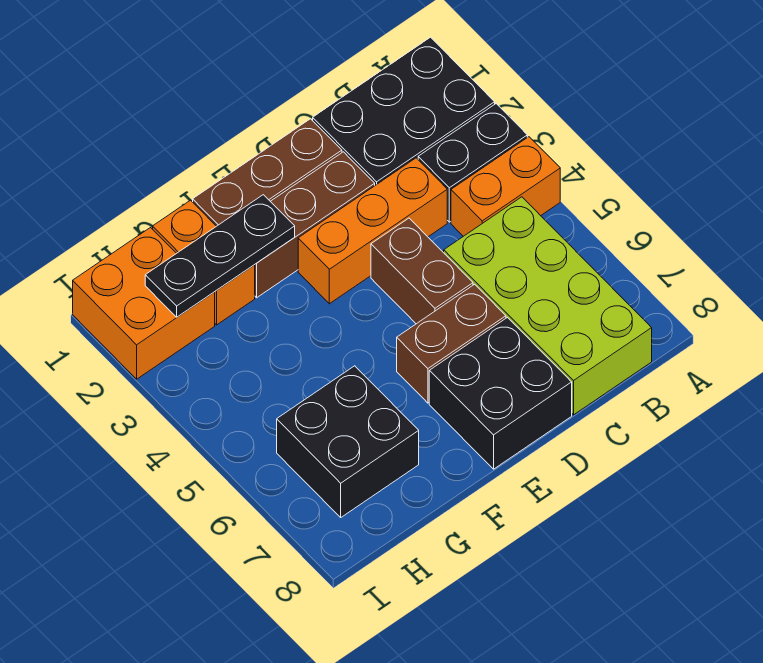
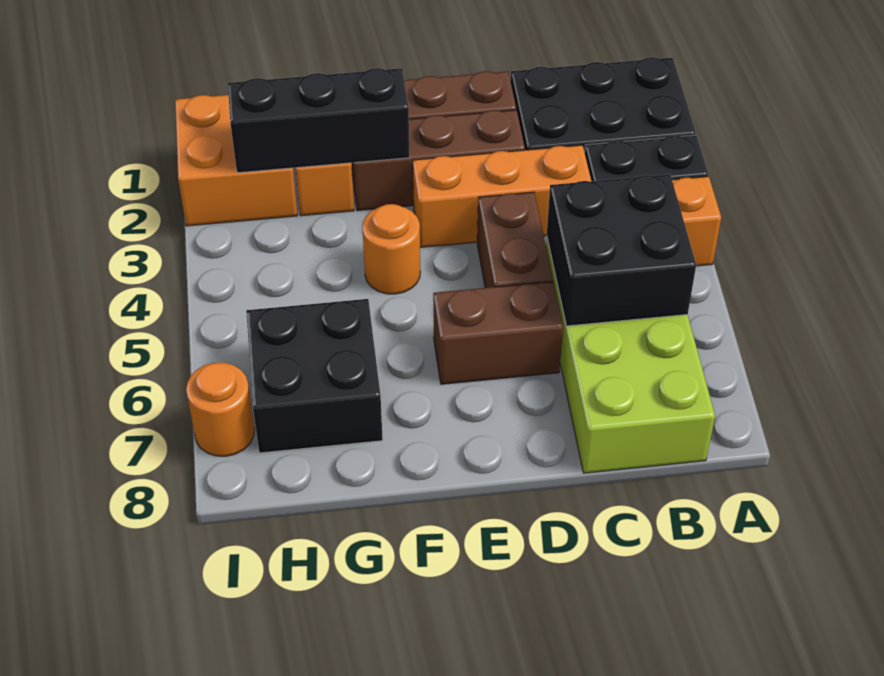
black 2x2 brick [429,318,572,469] -> black 2x2 brick moved to [547,174,696,326]
black 1x3 plate [145,195,295,317] -> black 1x3 brick [228,68,410,173]
none -> orange 1x1 round brick [363,204,420,294]
none -> orange 1x1 round brick [186,363,255,456]

